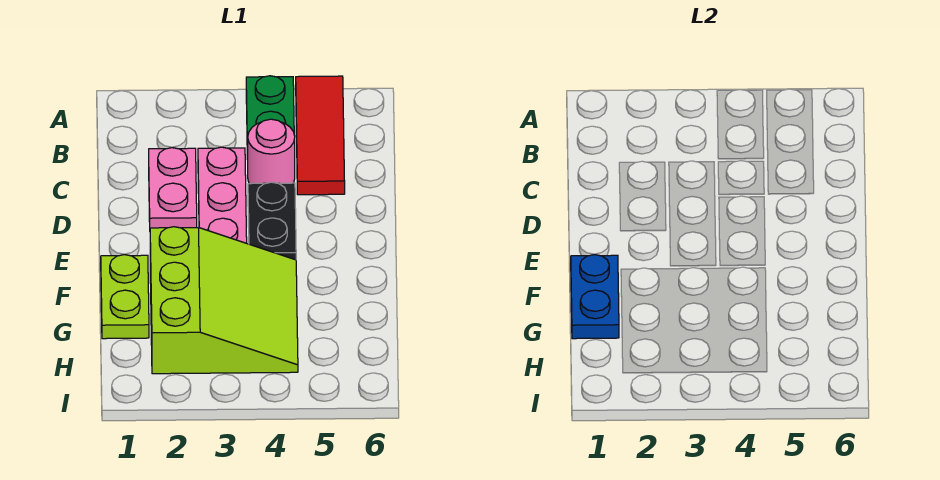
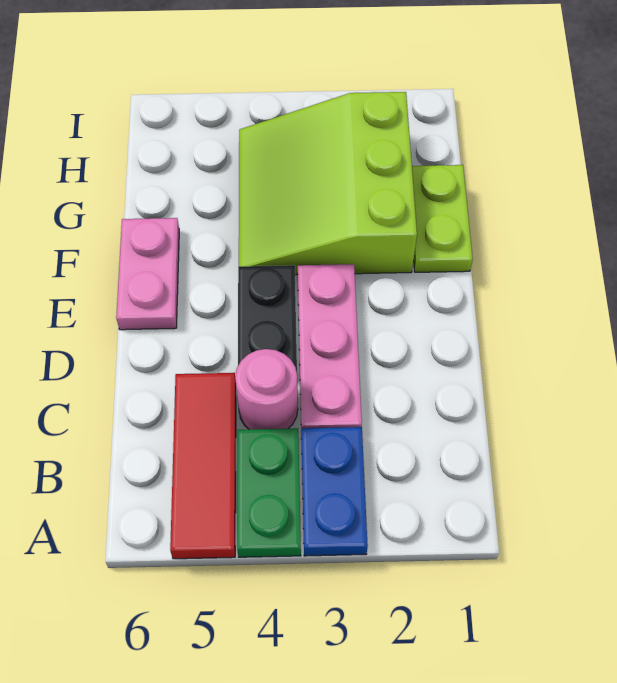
pink 1x2 plate [149,148,197,228] -> pink 1x2 plate moved to [116,218,179,330]
blue 1x2 plate [571,255,619,339] -> blue 1x2 plate moved to [301,427,368,556]

